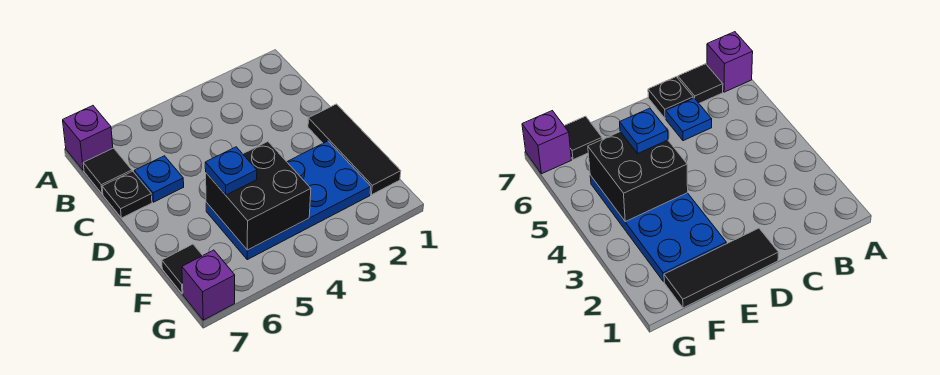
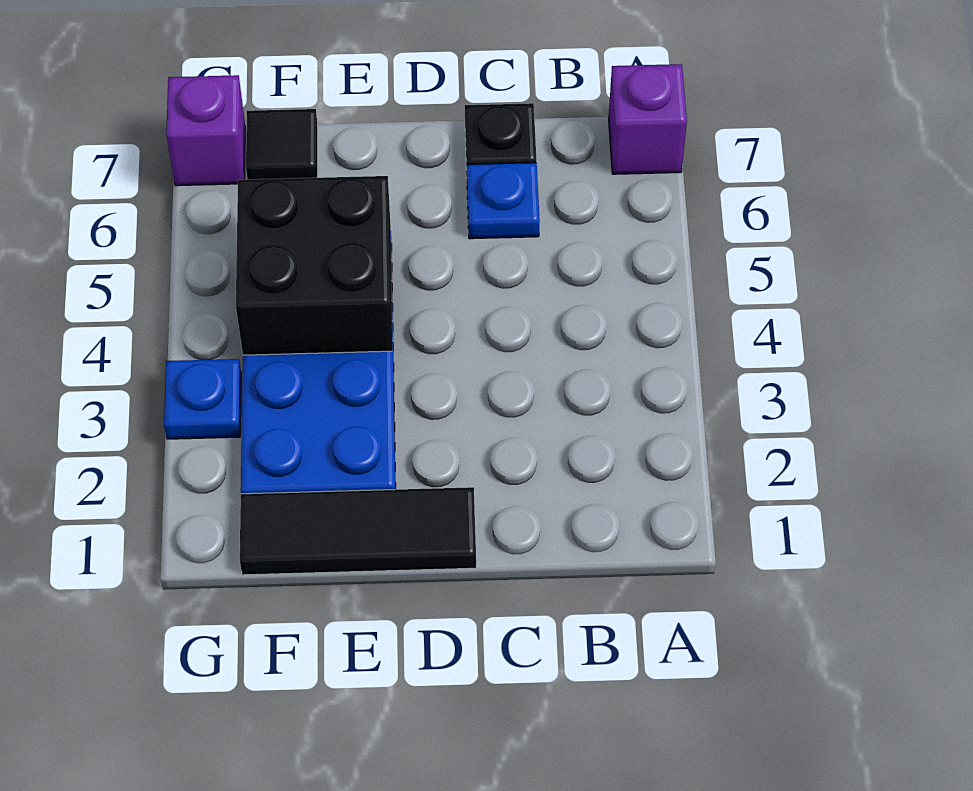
black 1x1 tile [83,148,132,194] -> none
blue 1x1 plate [205,147,257,195] -> blue 1x1 plate moved to [164,359,241,439]

